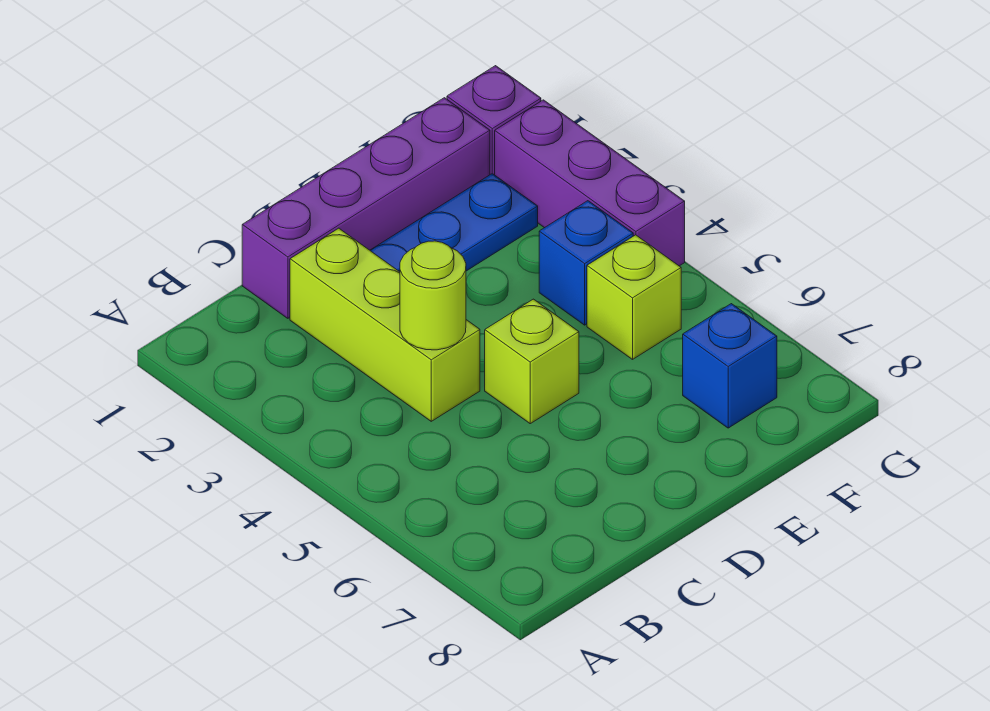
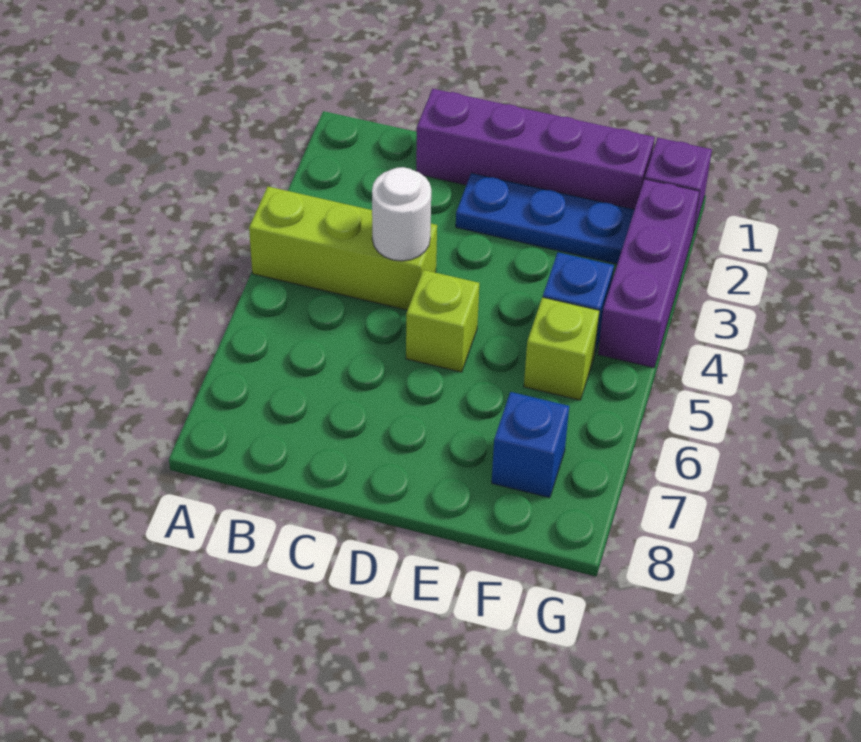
lime 1x3 brick [290,228,480,421] -> lime 1x3 brick turned to [249,187,437,310]
lime 1x1 round brick [400,241,466,350] -> white 1x1 round brick [372,167,431,261]

